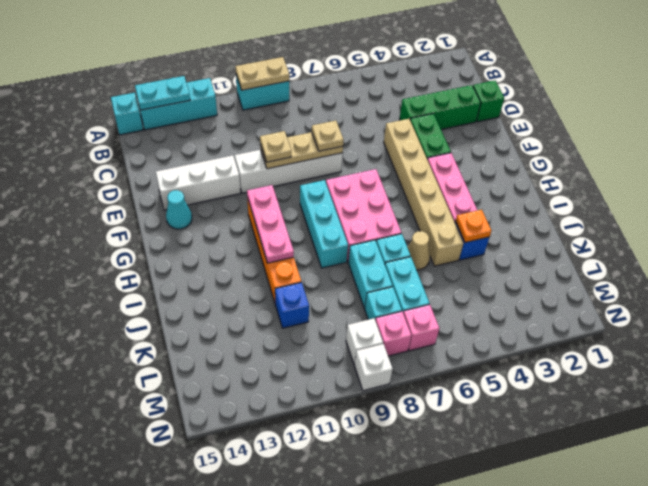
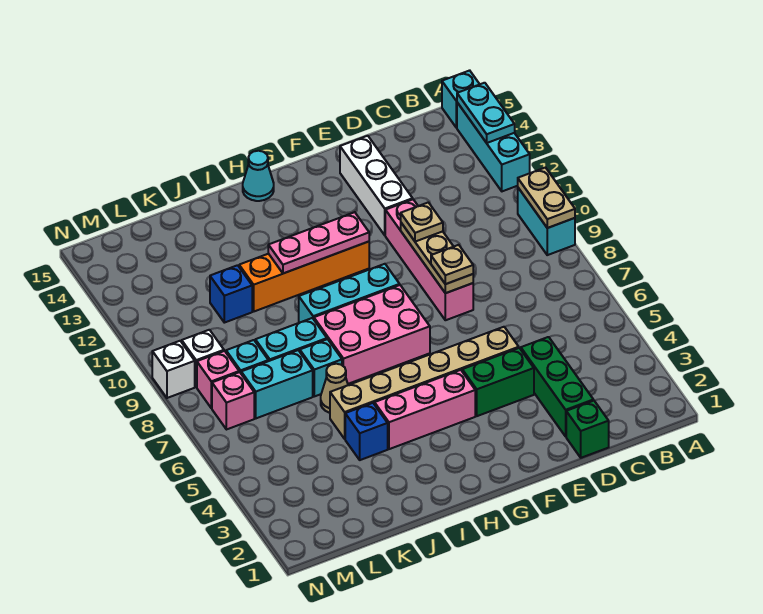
white 1x4 brick [235,150,343,193] -> pink 1x4 brick [385,200,473,320]
cyan 1x1 cone [166,190,192,229] -> cyan 1x1 cone moved to [243,151,274,201]
orange 1x1 plate [456,210,491,242] -> none

